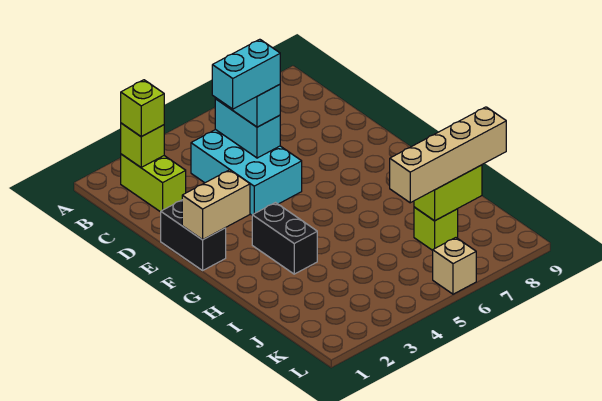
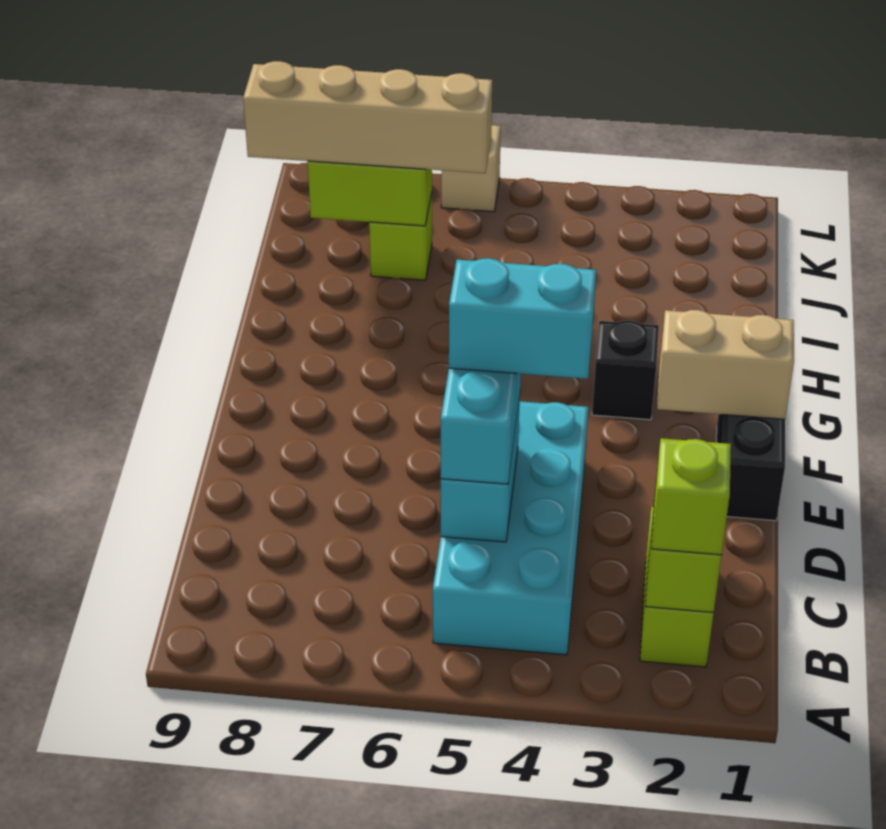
cyan 2x3 brick [191,130,302,215] -> cyan 2x4 brick [433,401,588,655]
black 1x2 brick [252,203,317,274] -> black 1x1 brick [592,320,659,420]

